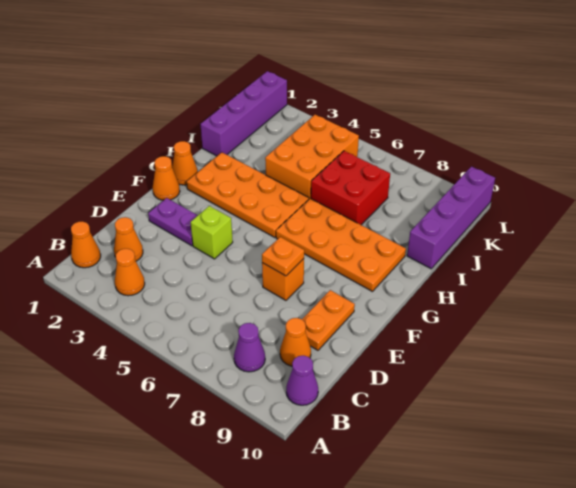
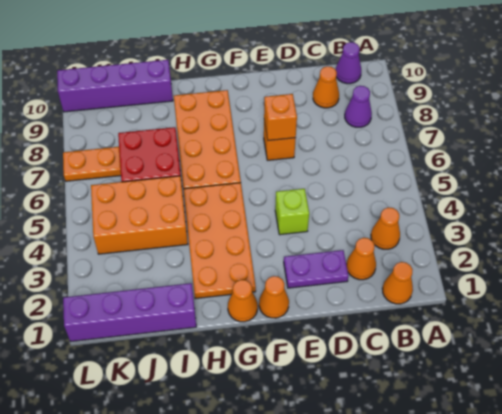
orange 1x2 plate [302,290,355,350] -> orange 1x2 plate moved to [63,147,121,181]
purple 1x2 plate [148,198,198,246] -> purple 1x2 plate turned to [284,250,349,288]
orange 1x1 plate [262,237,304,276] -> orange 1x1 brick [264,94,297,141]

